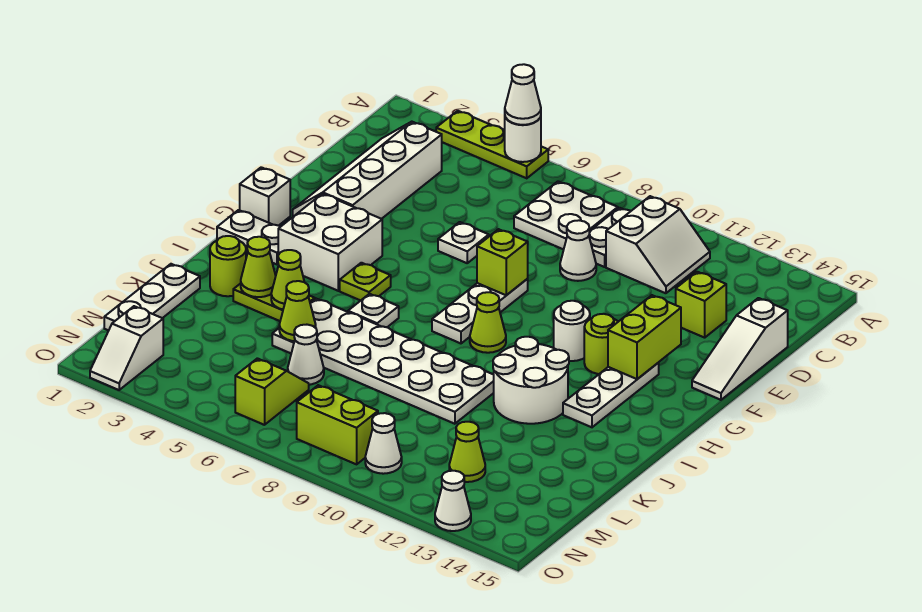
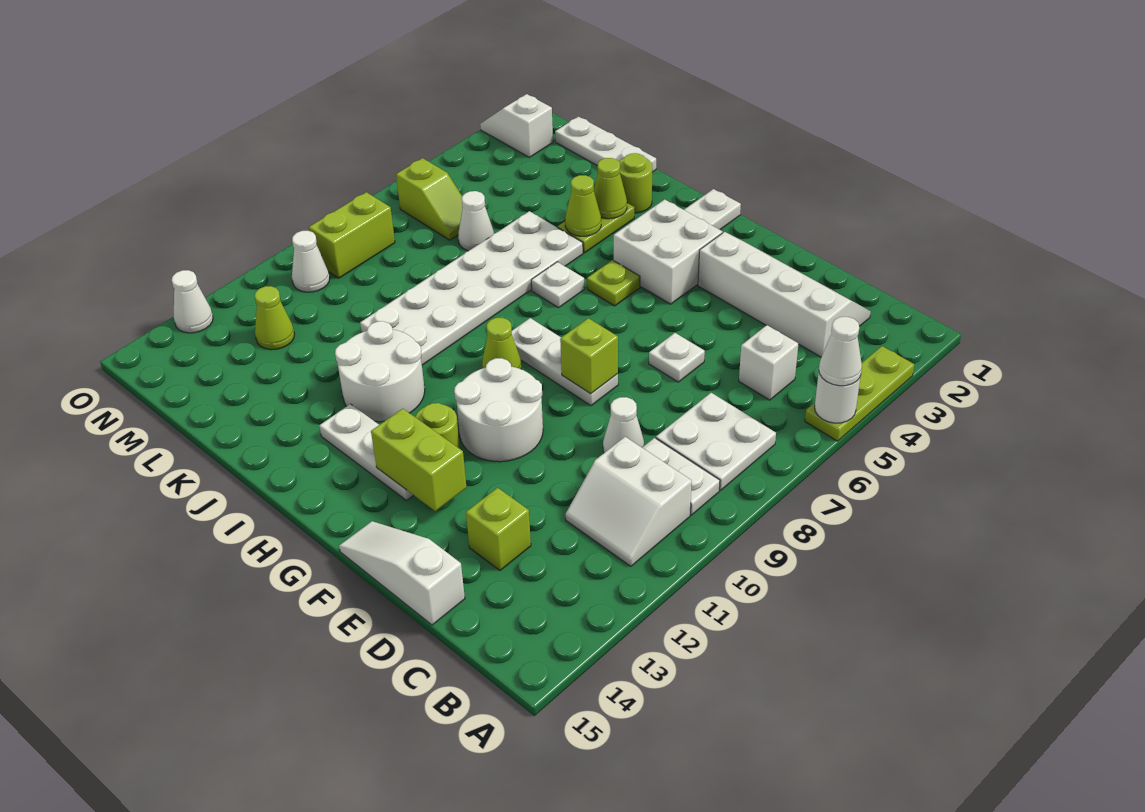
white 1x1 brick [240,167,290,226] -> white 1x1 brick moved to [739,325,798,400]
white 1x1 round brick [554,301,590,361] -> white 2x2 round brick [454,358,543,462]
lime 1x1 cone [279,281,316,341] -> none

